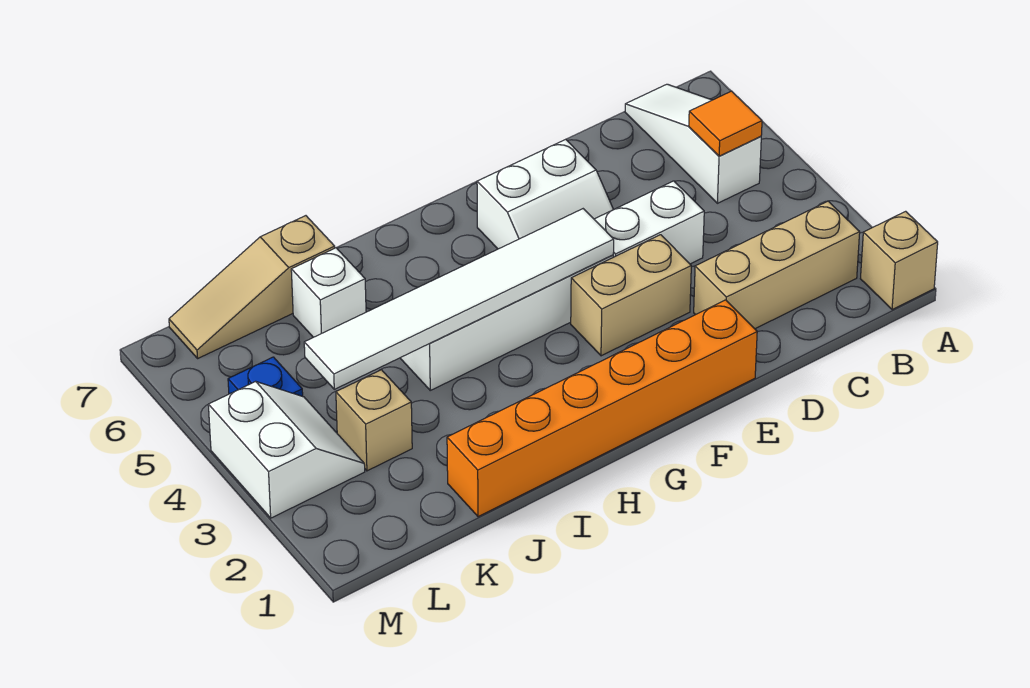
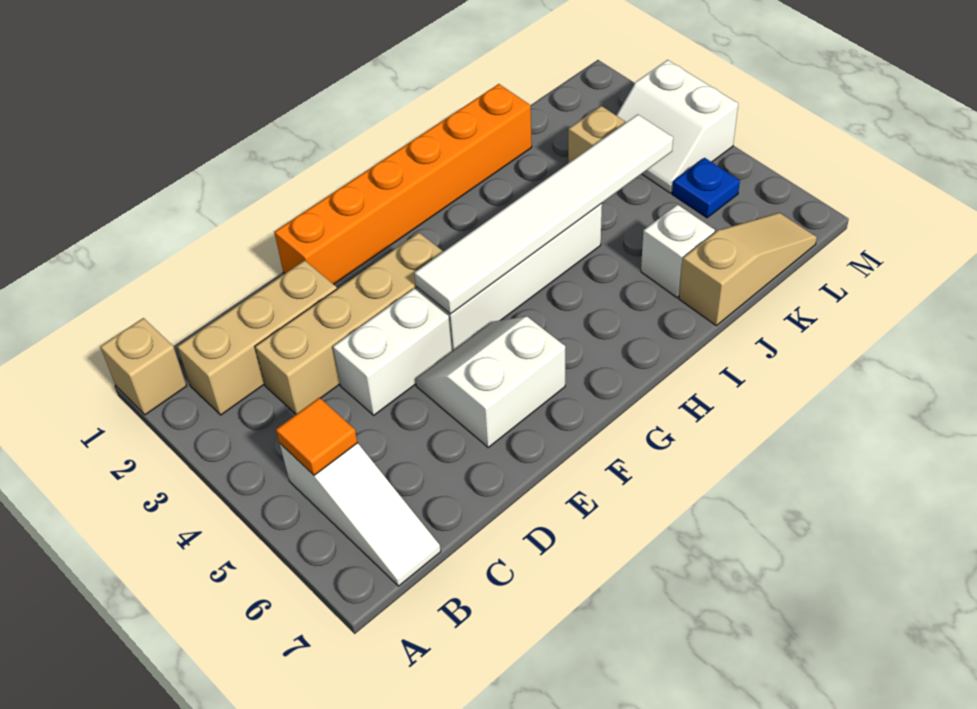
tan 1x2 brick [571,235,691,356] -> tan 1x4 brick [255,233,444,414]

